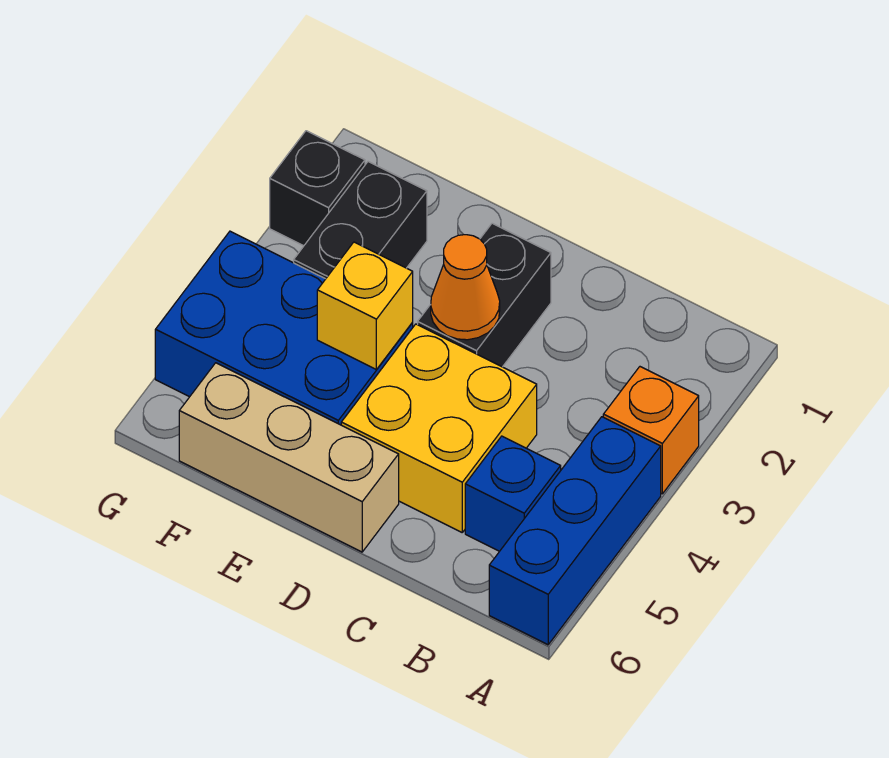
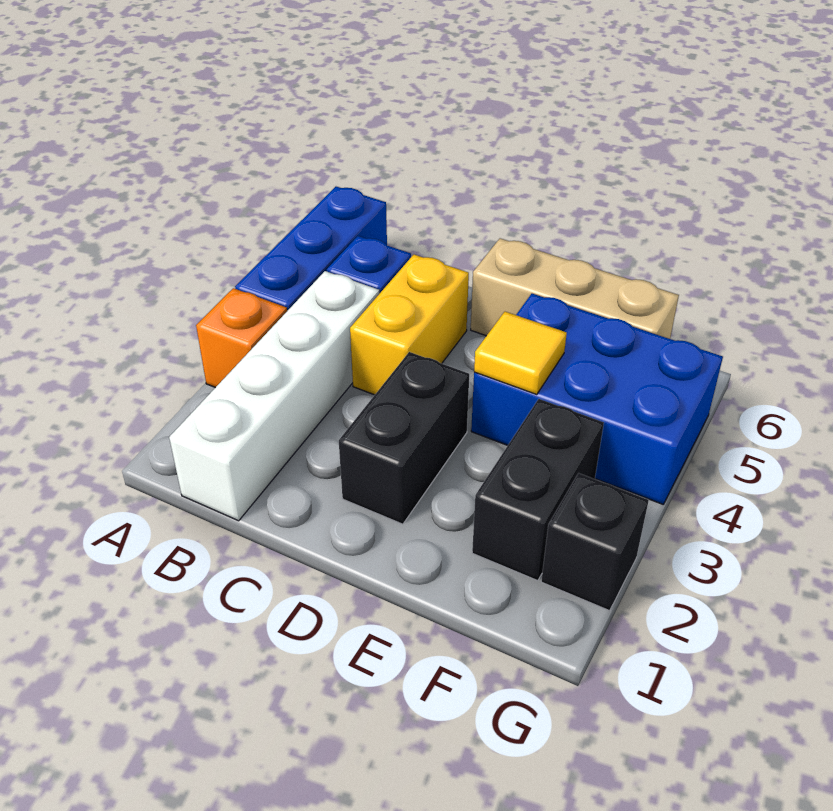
none -> white 1x4 brick [169,271,379,521]
yellow 2x2 brick [341,324,537,532] -> yellow 1x2 brick [350,255,469,395]
orange 1x1 cone [431,235,500,340] -> none
yellow 1x1 brick [317,242,413,370] -> yellow 1x1 tile [474,312,567,395]

